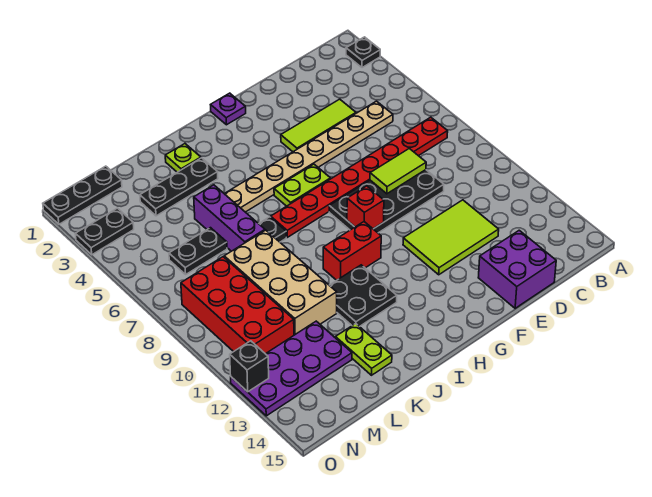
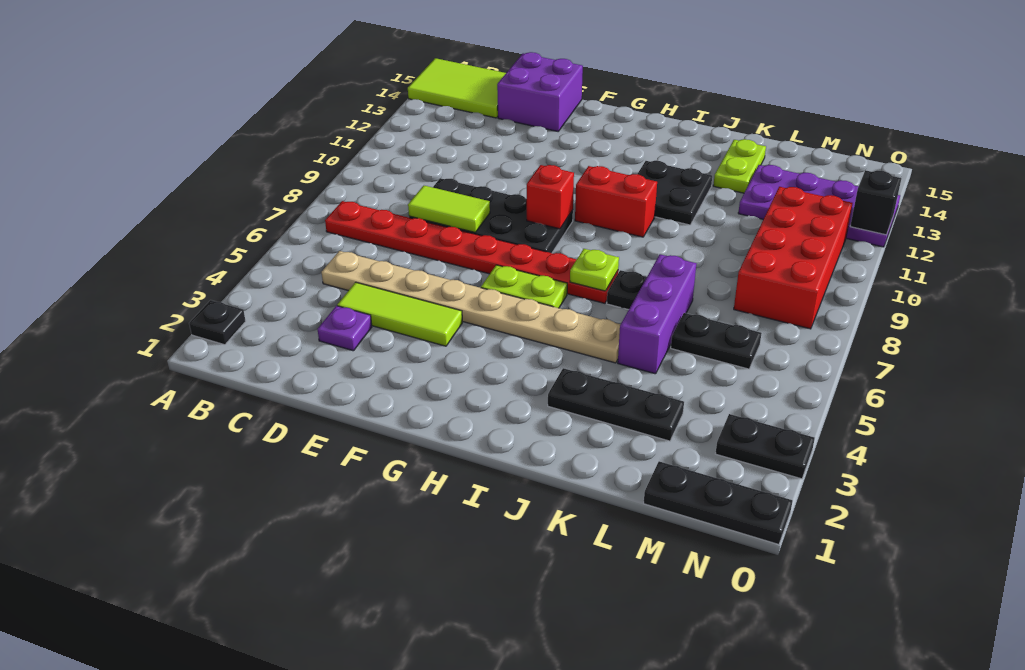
lime 2x3 tile [403,200,499,275] -> lime 2x3 tile moved to [408,58,506,118]
purple 1x1 plate [211,93,246,125] -> purple 1x1 plate moved to [318,306,372,351]
lime 1x1 plate [165,144,201,172] -> lime 1x1 plate moved to [570,249,619,291]
tan 2x4 brick [224,230,337,335] -> none

